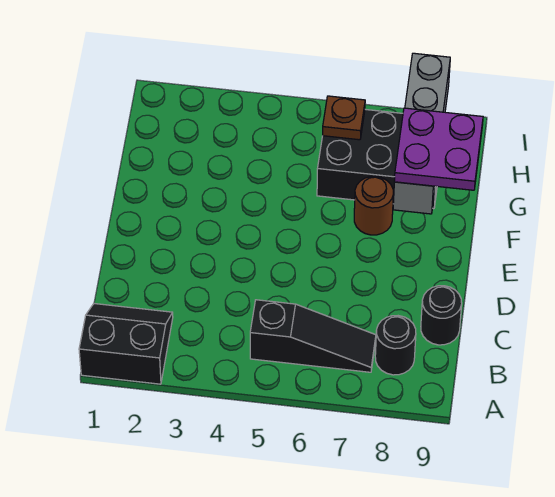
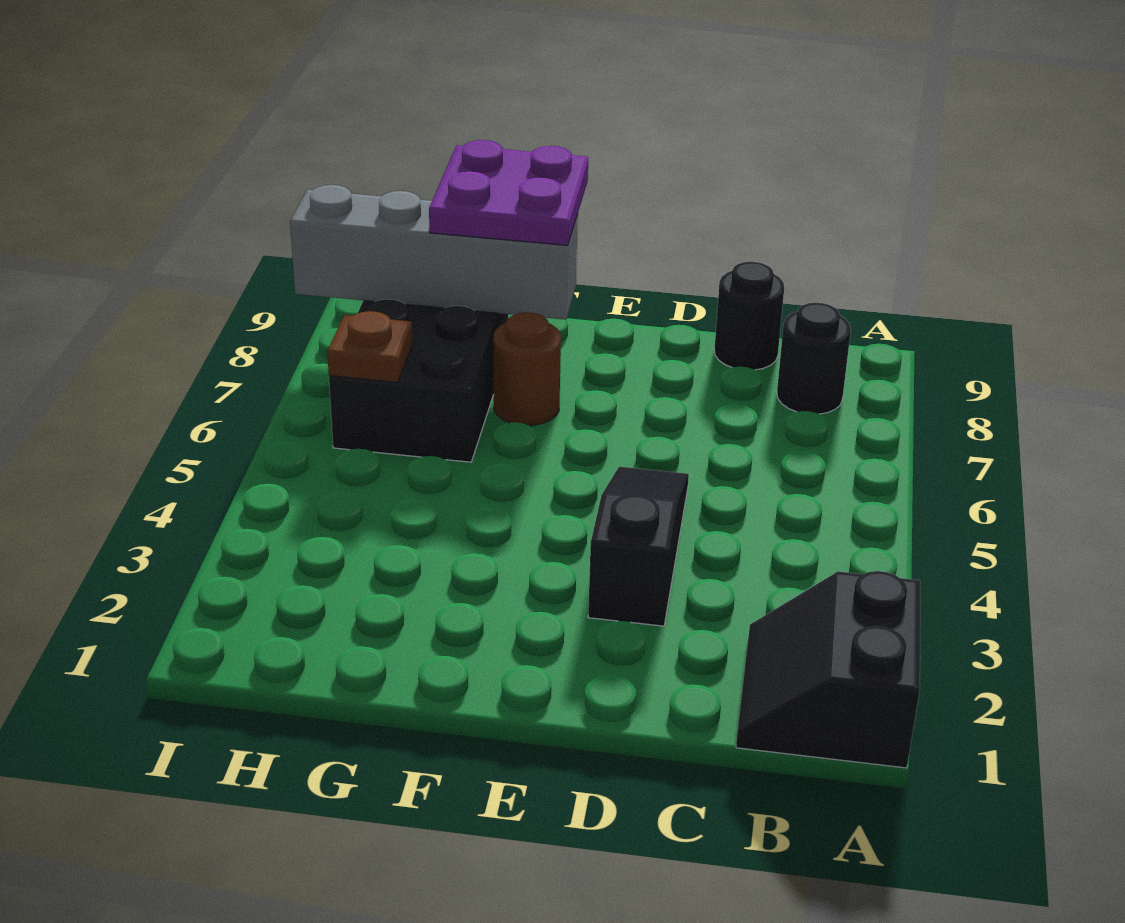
black 1x3 slope [250,300,376,372] -> black 1x3 slope moved to [588,467,689,626]

